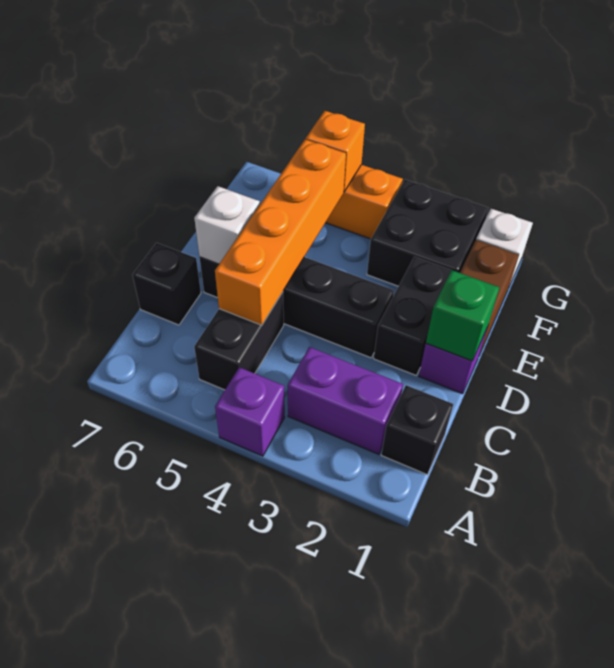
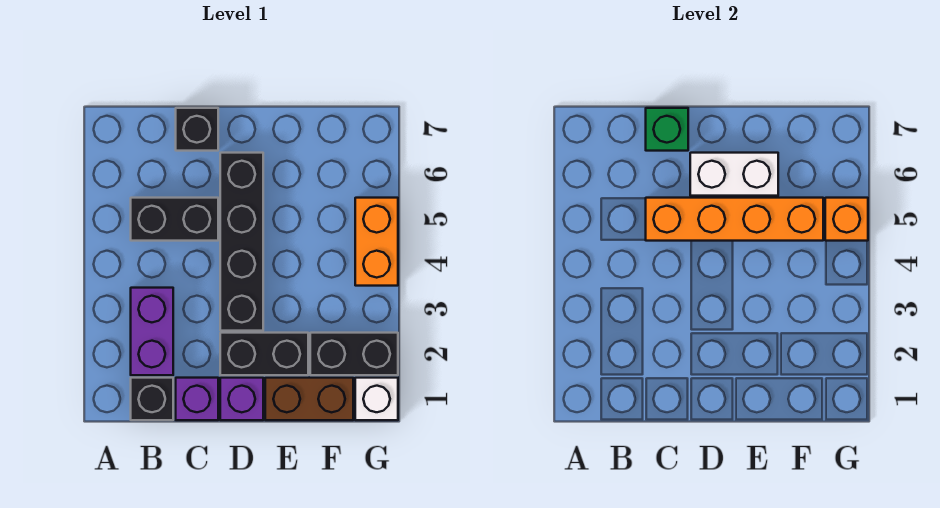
purple 1x1 brick [215,367,285,456] -> purple 1x1 brick moved to [176,378,218,420]
green 1x1 brick [426,270,500,361] -> green 1x1 brick moved to [646,108,688,151]
white 1x1 brick [194,186,260,264] -> white 1x2 brick [690,153,778,196]
black 2x2 brick [367,180,488,286] -> black 1x2 brick [310,333,398,375]

